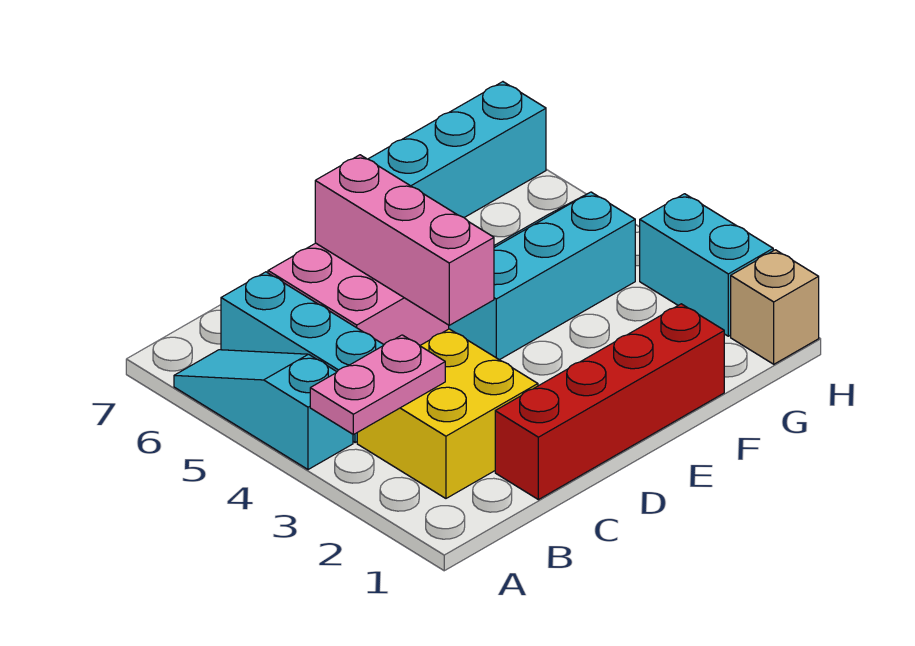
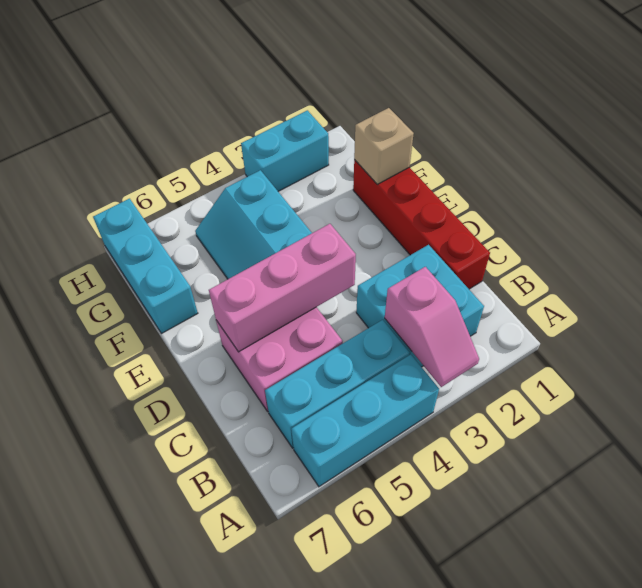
pink 1x2 plate [310,335,445,435] -> pink 1x2 slope [385,267,479,387]
cyan 1x3 slope [174,350,353,470] -> cyan 1x3 brick [291,354,439,487]
yellow 2x2 brick [357,329,538,498] -> cyan 2x2 brick [356,245,484,367]
tan 1x1 brick [731,250,819,364] -> tan 1x1 brick moved to [354,108,414,184]

